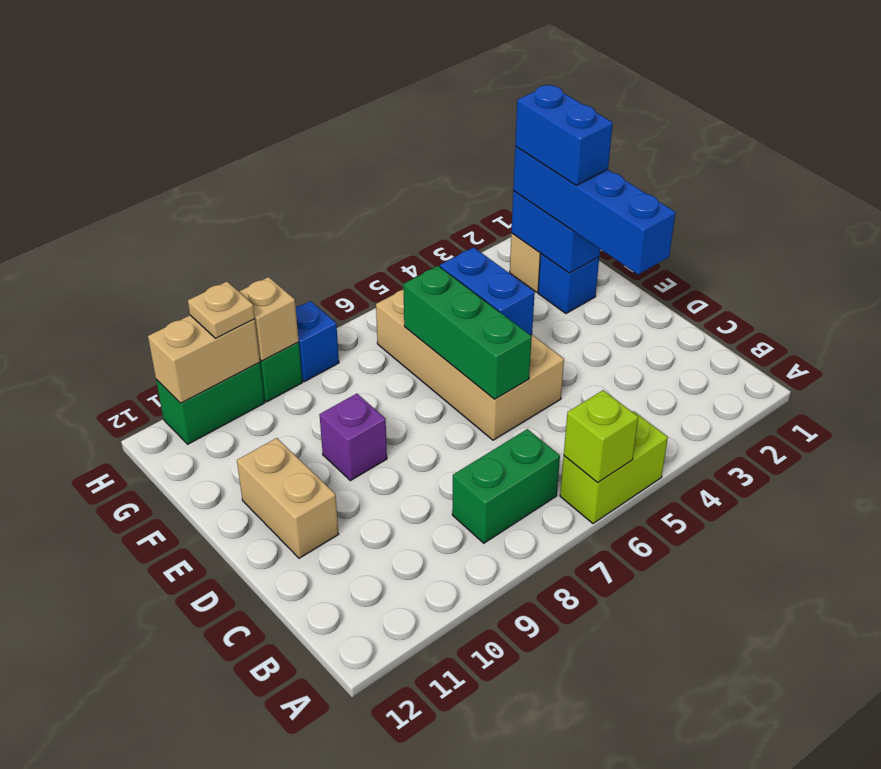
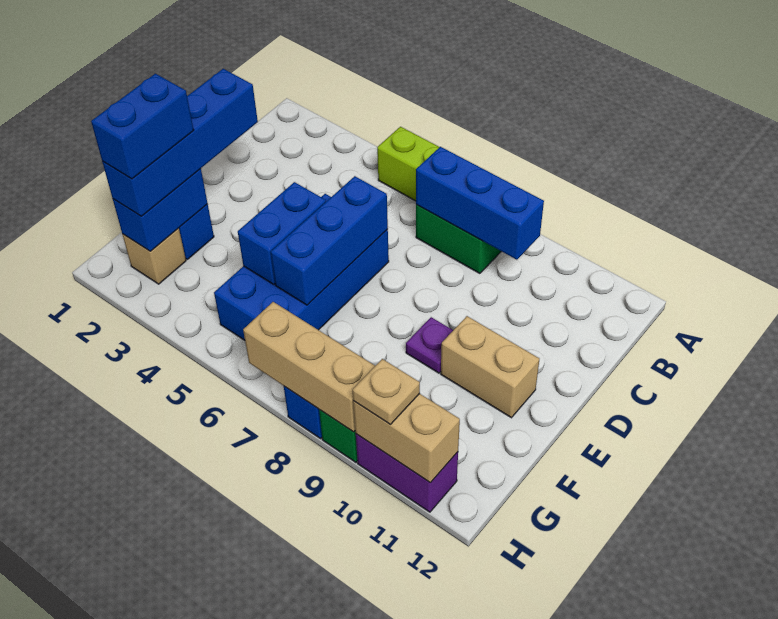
lime 1x1 brick [564,390,638,483] -> none
none -> blue 1x3 brick [416,147,544,260]
tan 2x4 brick [376,290,564,440] -> blue 2x4 brick [214,194,389,340]
green 1x3 brick [403,266,532,399] -> blue 1x3 brick [271,176,388,305]
tan 1x2 brick [237,438,338,558] -> tan 1x2 brick turned to [441,316,539,418]
purple 1x1 brick [319,394,387,481] -> purple 1x1 plate [406,317,453,373]
tan 1x1 brick [239,277,299,361] -> tan 1x3 brick [243,302,375,432]
green 1x2 brick [156,362,265,444] -> purple 1x2 brick [356,434,458,512]

